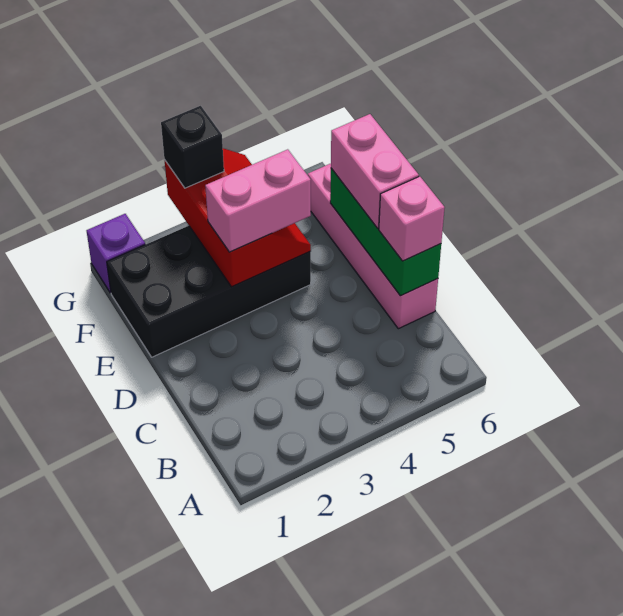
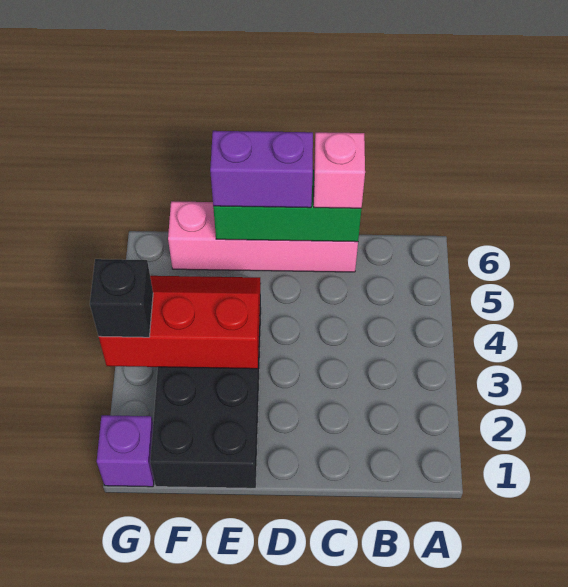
pink 1x2 brick [331,114,419,228] -> purple 1x2 brick [210,131,313,208]
pink 1x2 brick [205,149,311,252] -> none

